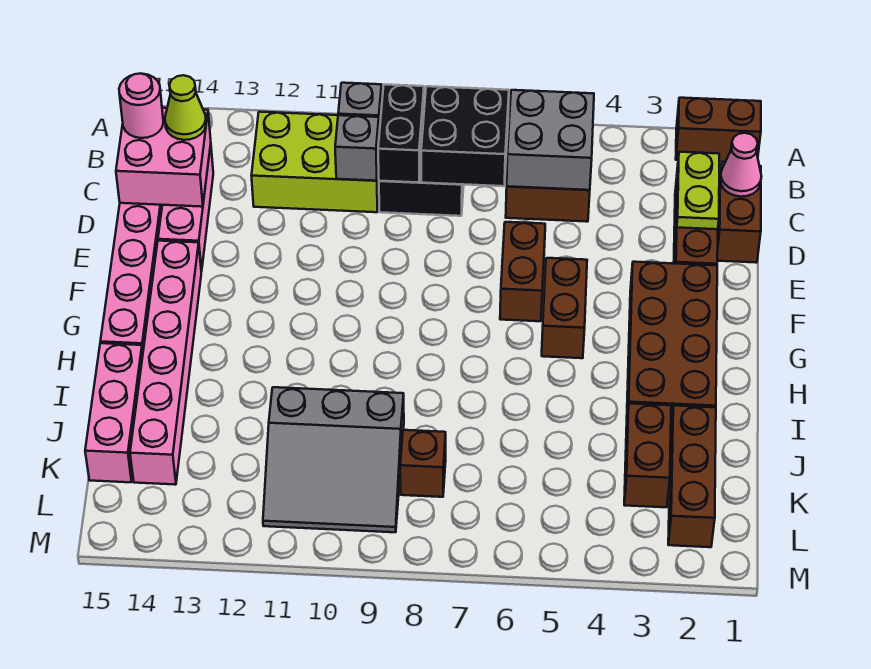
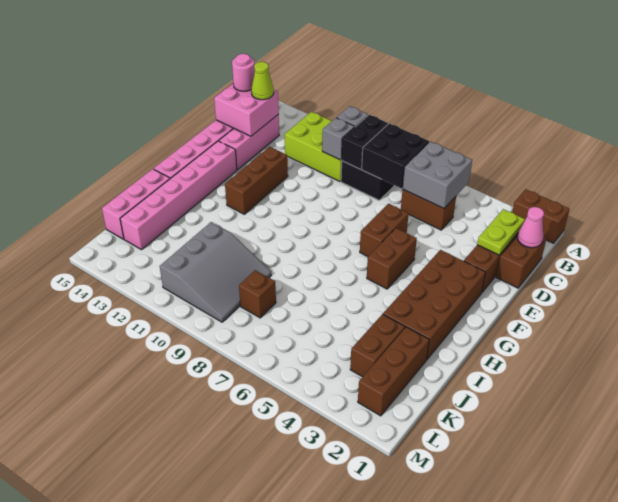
none -> brown 1x3 brick [225,147,288,214]
grey 3x3 slope [263,387,404,532] -> grey 3x3 slope turned to [160,222,271,322]

